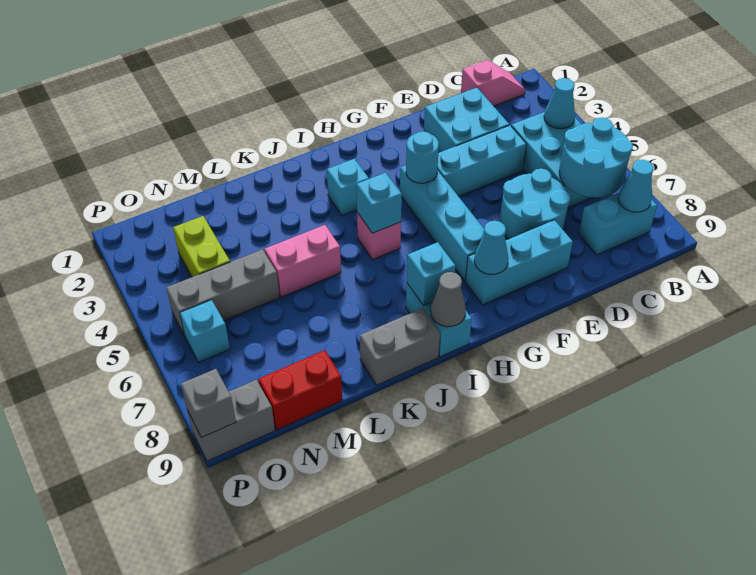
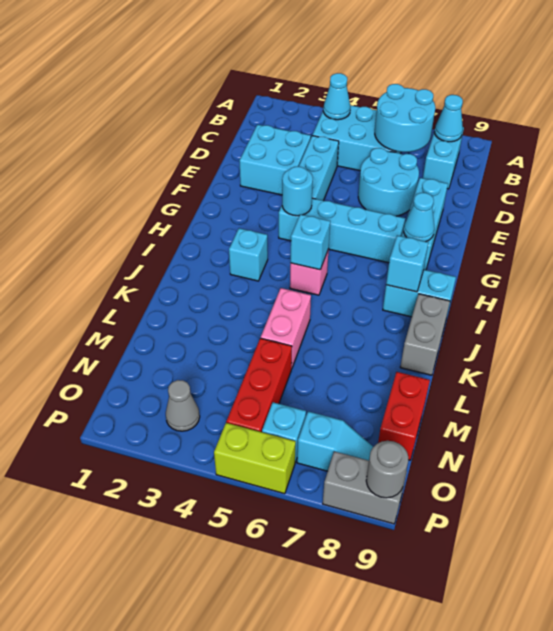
pink 1x2 slope [461,60,525,106] -> none
grey 1x1 cone [431,272,466,327] -> grey 1x1 cone moved to [166,380,200,431]
grey 1x3 brick [166,249,280,336] -> red 1x3 brick [226,338,292,432]
lime 1x2 brick [173,216,230,277] -> lime 1x2 brick moved to [214,423,296,494]
none -> cyan 1x2 slope [297,411,373,471]
grey 1x2 brick [188,380,275,461] -> grey 1x2 brick turned to [323,451,407,524]
grey 1x1 brick [181,369,236,438] -> grey 1x1 round brick [366,441,408,498]

